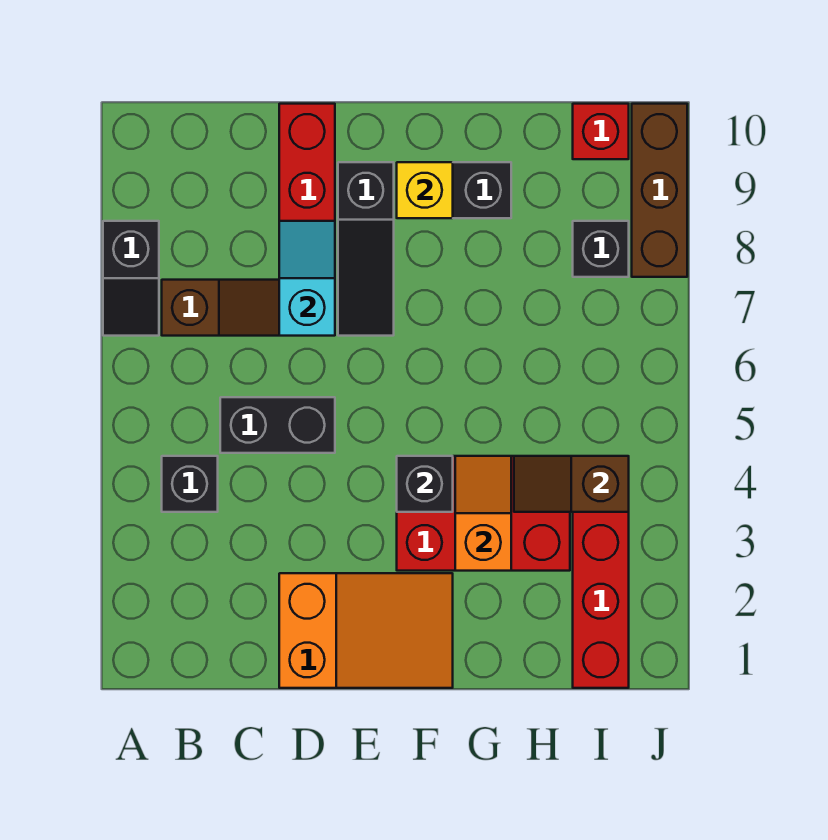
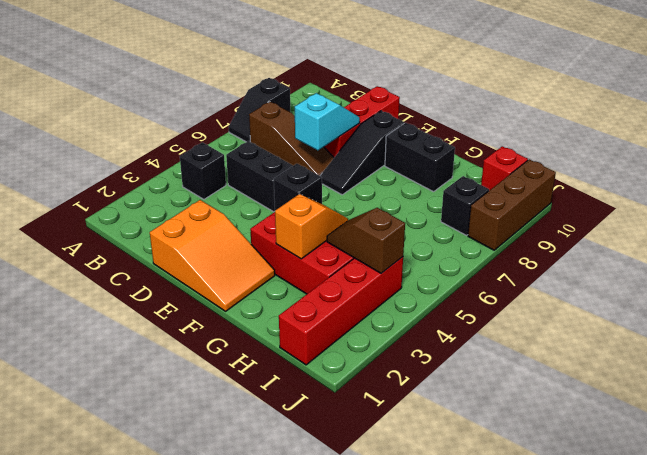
yellow 1x1 brick [397,162,453,218] -> none

